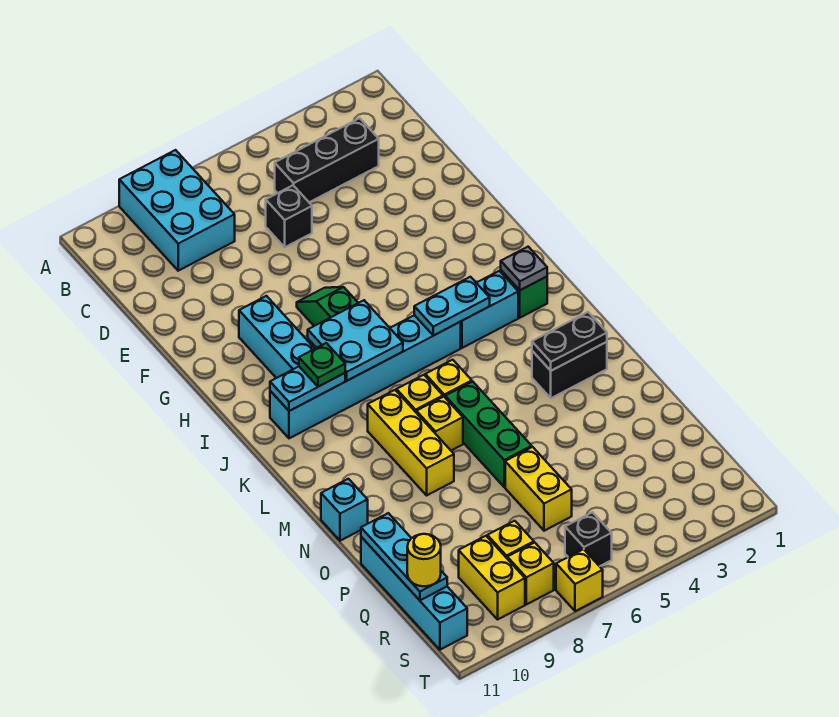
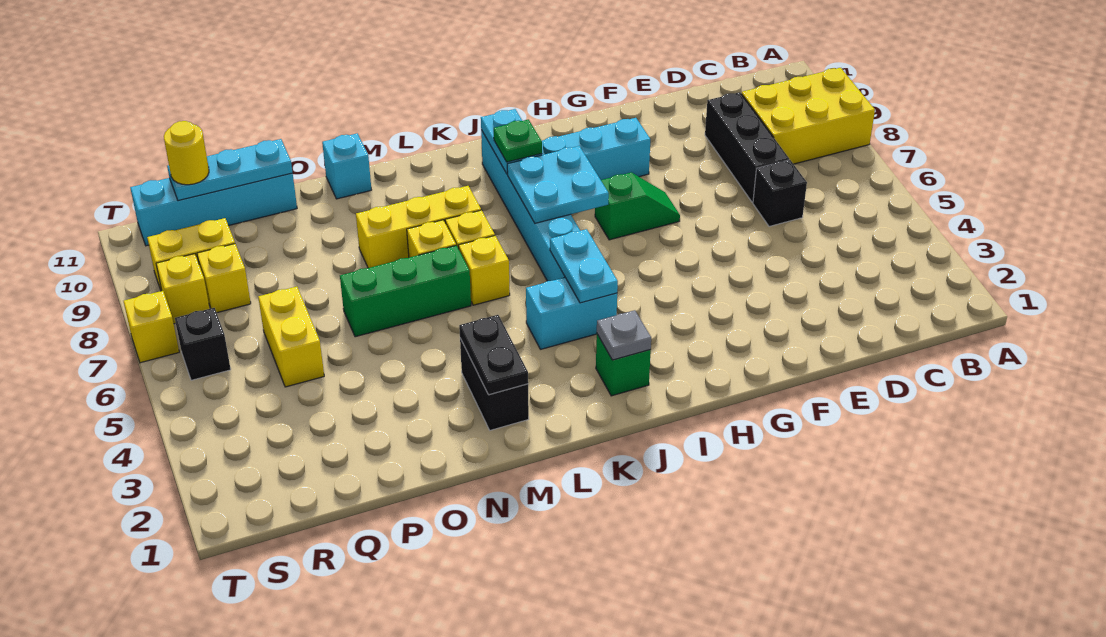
cyan 2x3 brick [119,150,235,271] -> yellow 2x3 brick [742,68,875,164]
black 1x3 brick [275,118,379,202] -> black 1x3 brick moved to [705,92,789,202]
cyan 1x2 brick [461,271,518,348] -> cyan 1x2 brick turned to [526,277,617,349]
yellow 1x2 brick [505,447,572,531] -> yellow 1x2 brick turned to [258,287,324,387]

